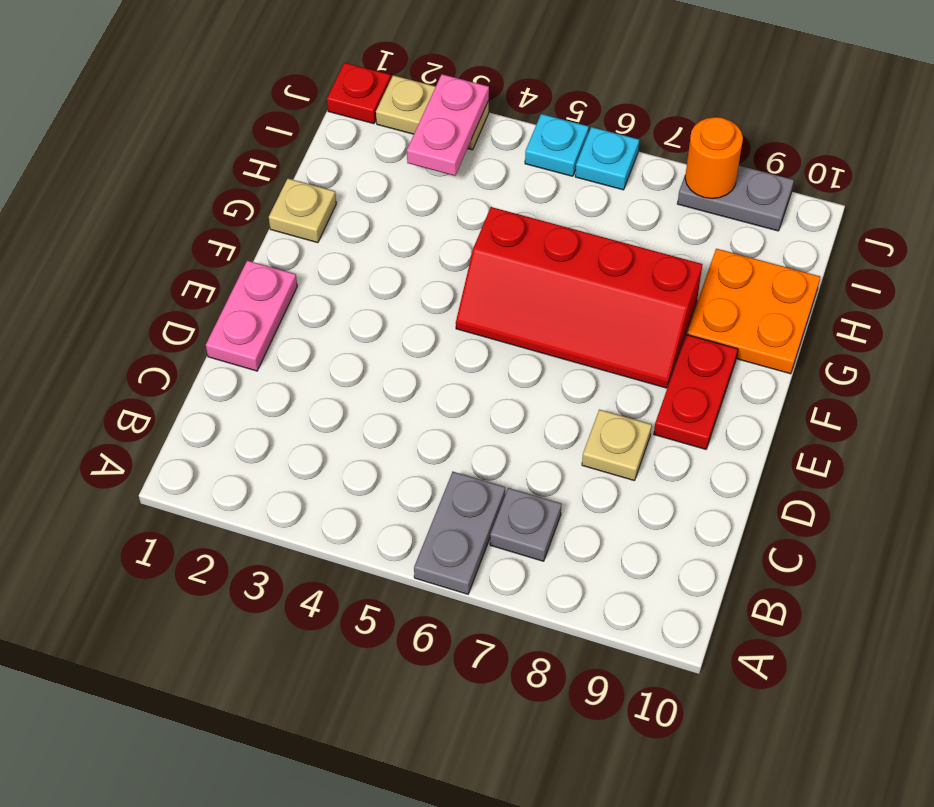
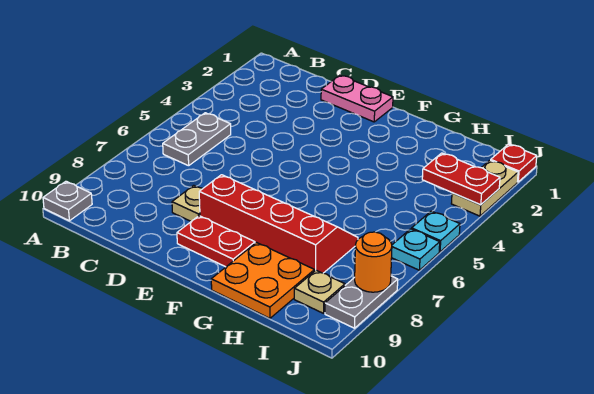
grey 1x2 plate [414,472,505,594] -> grey 1x2 plate turned to [163,113,231,166]
grey 1x1 plate [490,488,562,561] -> grey 1x1 plate moved to [43,181,92,221]
red 2x4 slope [456,207,702,388] -> red 2x4 slope turned to [199,175,358,273]
tan 1x1 plate [269,179,336,243] -> tan 1x1 plate moved to [294,270,345,313]
pink 1x2 plate [407,74,489,176] -> red 1x2 plate [422,153,500,205]

